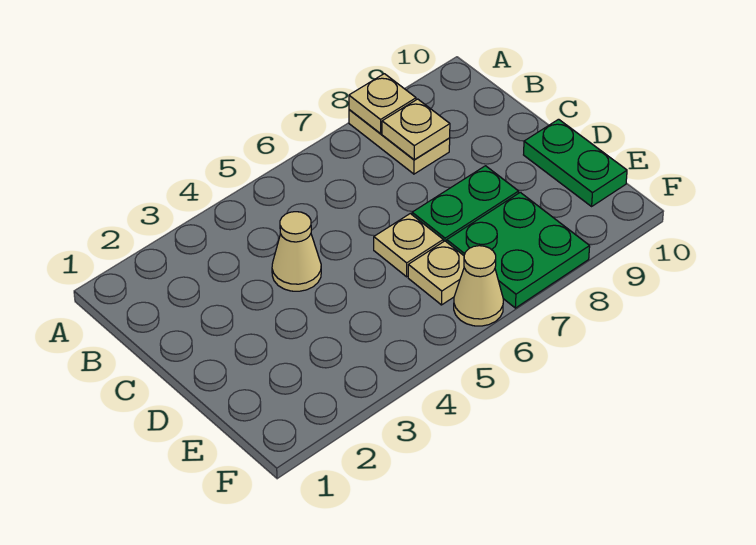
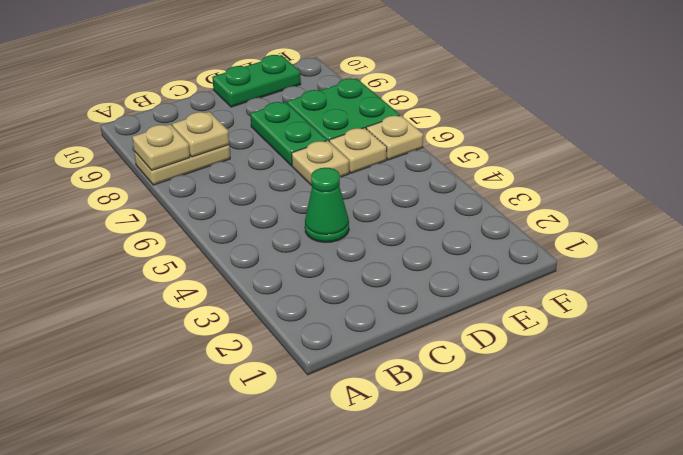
tan 1x1 cone [272,212,321,291] -> green 1x1 cone [305,168,349,242]
tan 1x1 cone [454,246,503,326] -> tan 1x1 plate [366,115,423,160]

